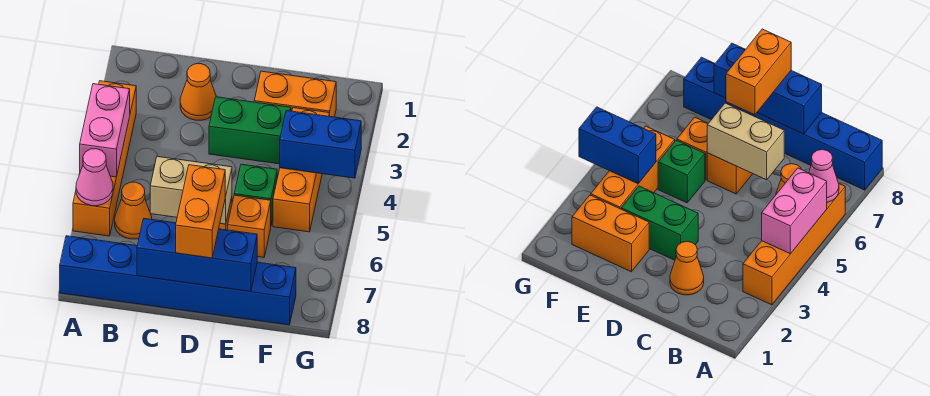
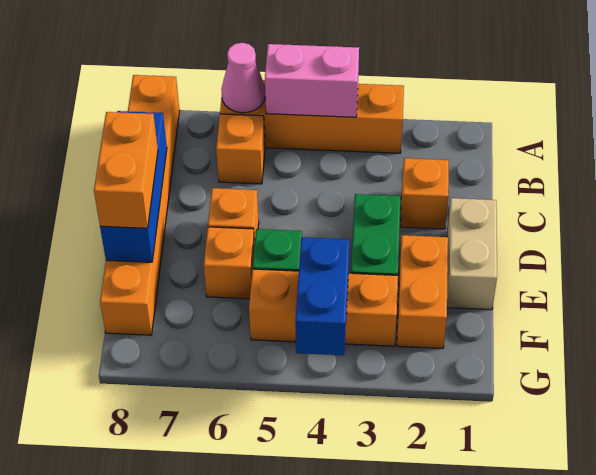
blue 1x6 brick [60,236,296,325] -> orange 1x6 brick [100,75,179,335]
orange 1x1 cone [115,182,152,239] -> orange 1x1 brick [216,114,265,184]
orange 1x1 cone [180,64,216,120] -> orange 1x1 brick [401,158,449,229]
tan 1x2 brick [150,156,232,224] -> tan 1x2 brick moved to [447,198,497,310]
orange 1x2 brick [176,165,225,258] -> orange 1x2 brick turned to [94,112,158,228]

